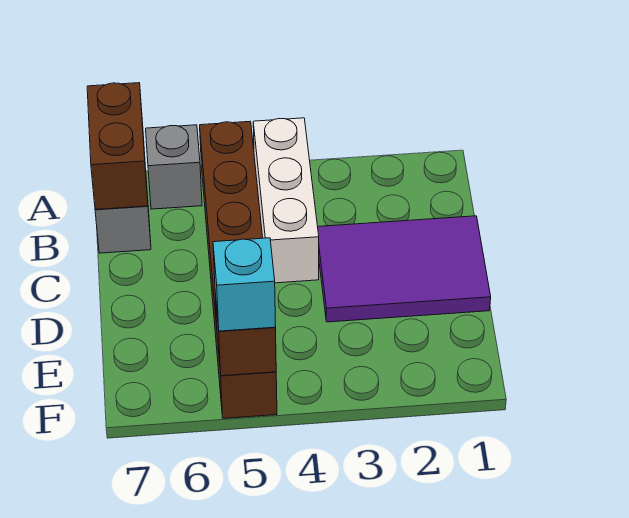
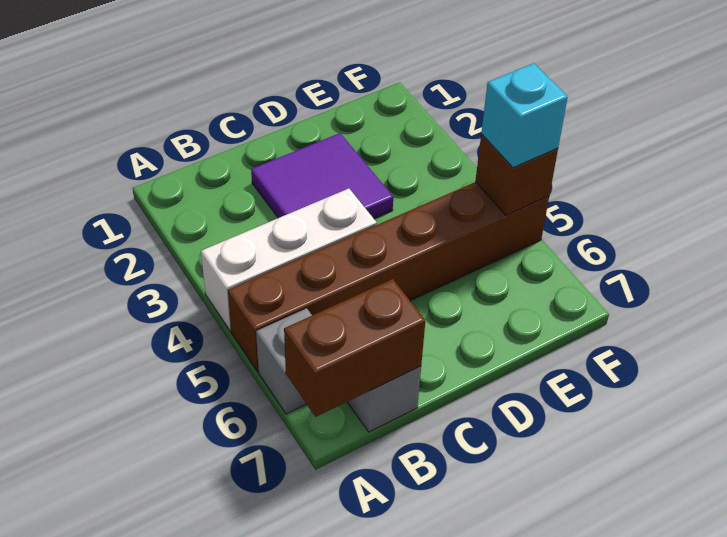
purple 2x3 tile [318,216,491,322] -> purple 2x2 tile [251,133,393,219]

